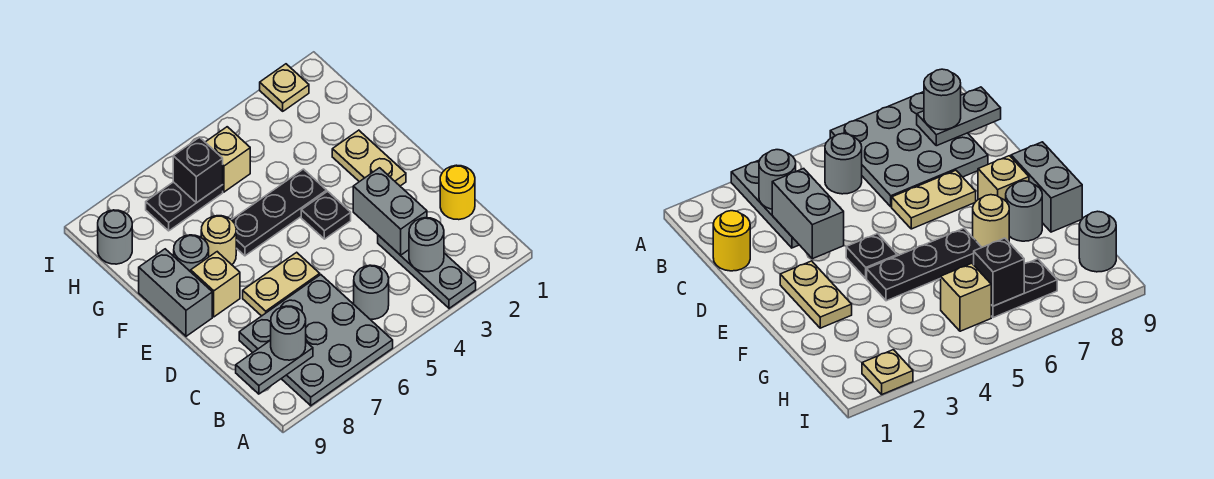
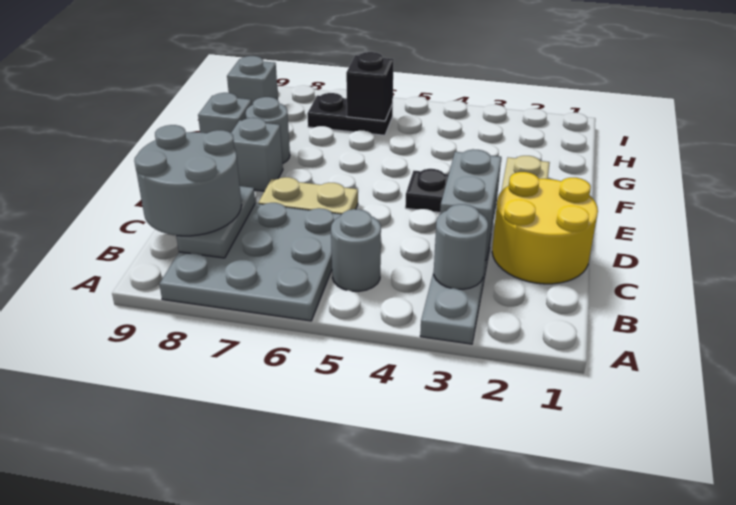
grey 1x2 plate [236,340,313,394] -> grey 1x2 plate turned to [176,186,255,258]
grey 1x1 round brick [271,306,306,360] -> grey 2x2 round brick [134,125,241,236]
yellow 1x1 round brick [440,165,475,220] -> yellow 2x2 round brick [492,172,598,284]
tan 1x1 brick [191,252,240,317] -> grey 1x1 brick [231,118,283,191]
grey 1x2 brick [139,249,212,336] -> grey 1x1 brick [198,93,251,133]
black 1x3 plate [232,169,327,256] -> none
tan 1x1 round brick [201,216,236,265] -> none
tan 1x1 brick [205,127,250,192] -> none
grey 1x1 round brick [98,210,132,264] -> grey 1x1 brick [227,56,278,105]
tan 1x1 plate [260,64,309,111] -> none

